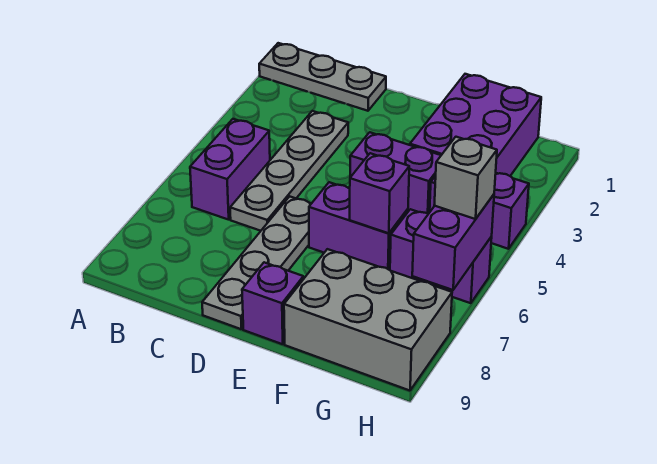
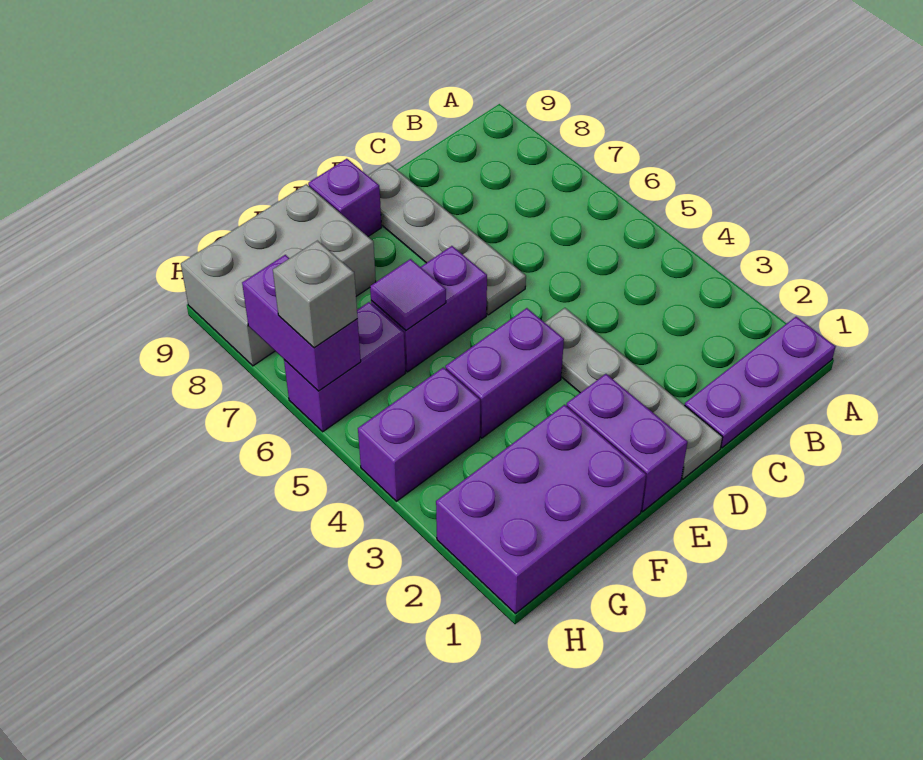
grey 1x3 plate [259,43,386,111] -> purple 1x3 plate [685,317,835,448]
purple 1x2 brick [190,119,270,220] -> purple 1x2 brick moved to [566,374,687,511]
grey 1x4 plate [230,111,348,231] -> grey 1x4 plate moved to [545,308,723,479]
purple 2x3 brick [410,74,541,176] -> purple 2x3 brick turned to [436,405,646,614]
purple 1x1 brick [350,153,409,233] -> purple 1x1 tile [370,259,446,330]

